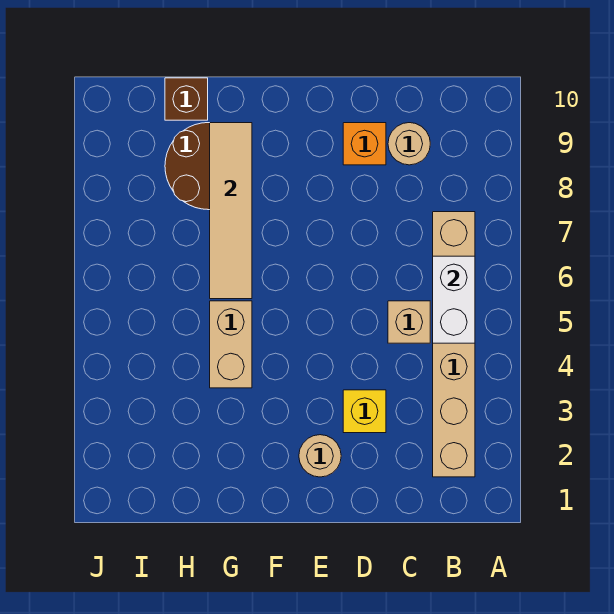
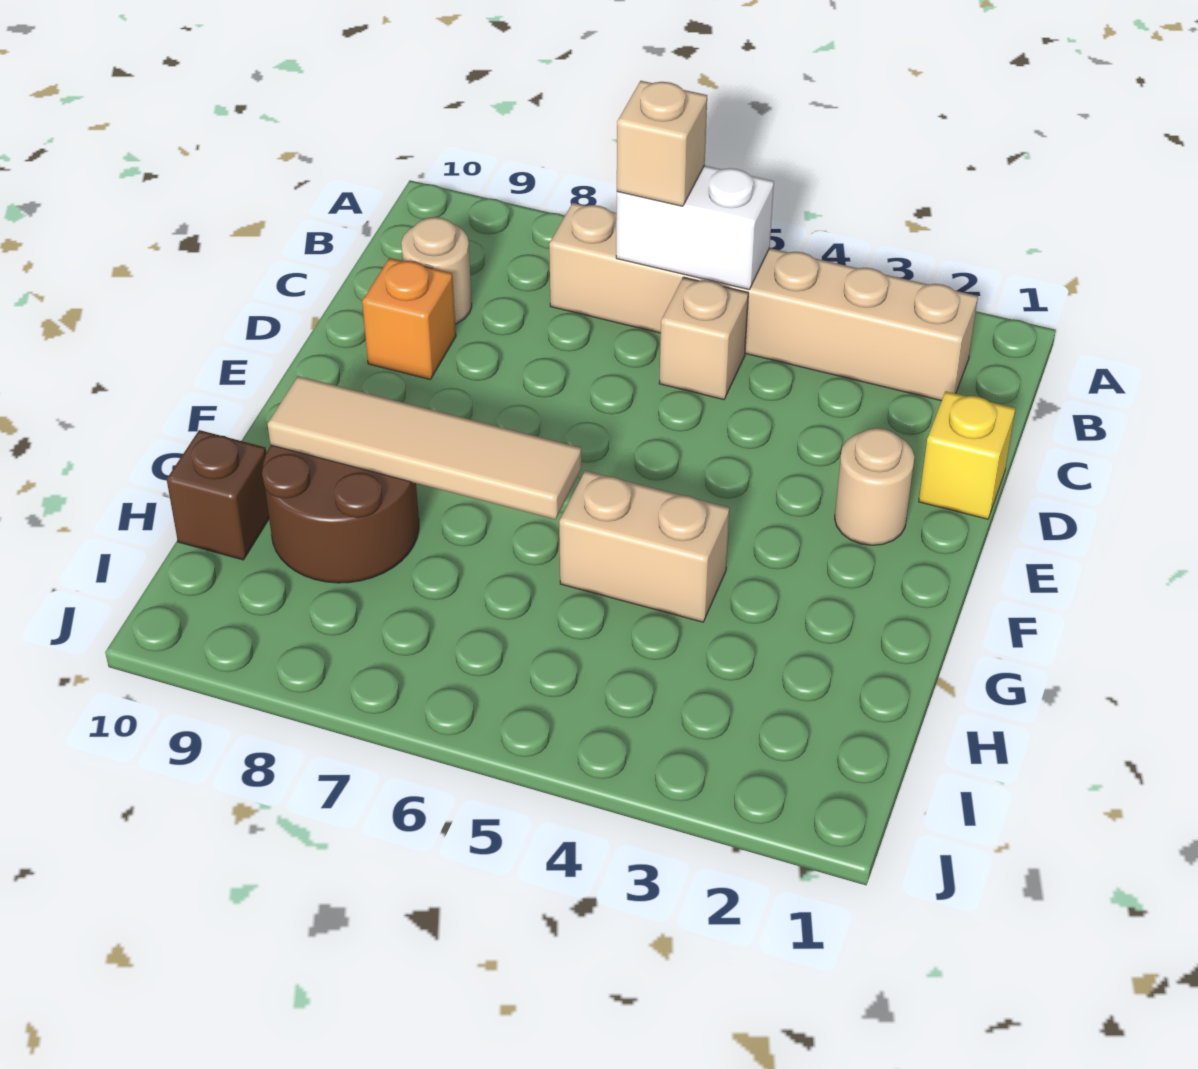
none -> tan 1x1 brick [617,81,707,206]
yellow 1x1 brick [343,390,386,433] -> yellow 1x1 brick moved to [919,391,1016,519]

